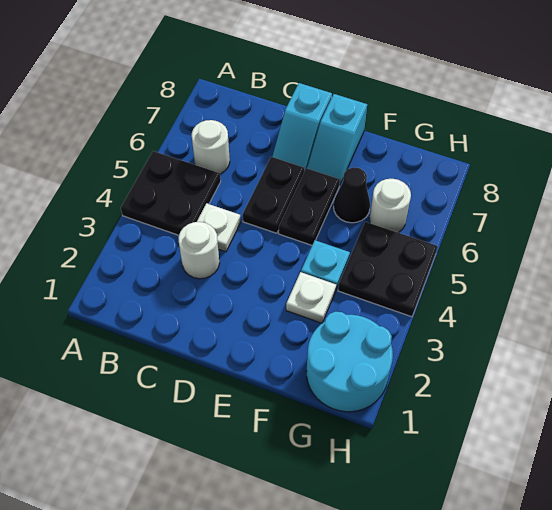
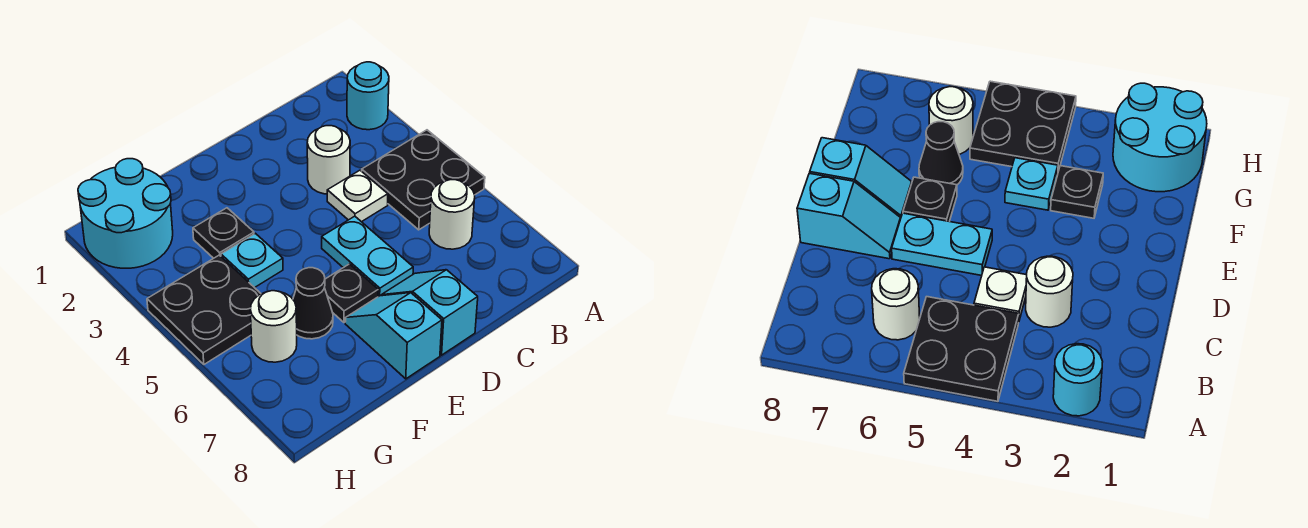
none -> cyan 1x1 round brick [347,62,389,130]
black 1x2 plate [243,157,304,233] -> cyan 1x2 plate [322,216,413,297]
black 1x2 plate [279,168,340,245] -> black 1x1 plate [324,264,378,323]
white 1x1 plate [286,272,336,323] -> black 1x1 plate [193,208,254,258]

